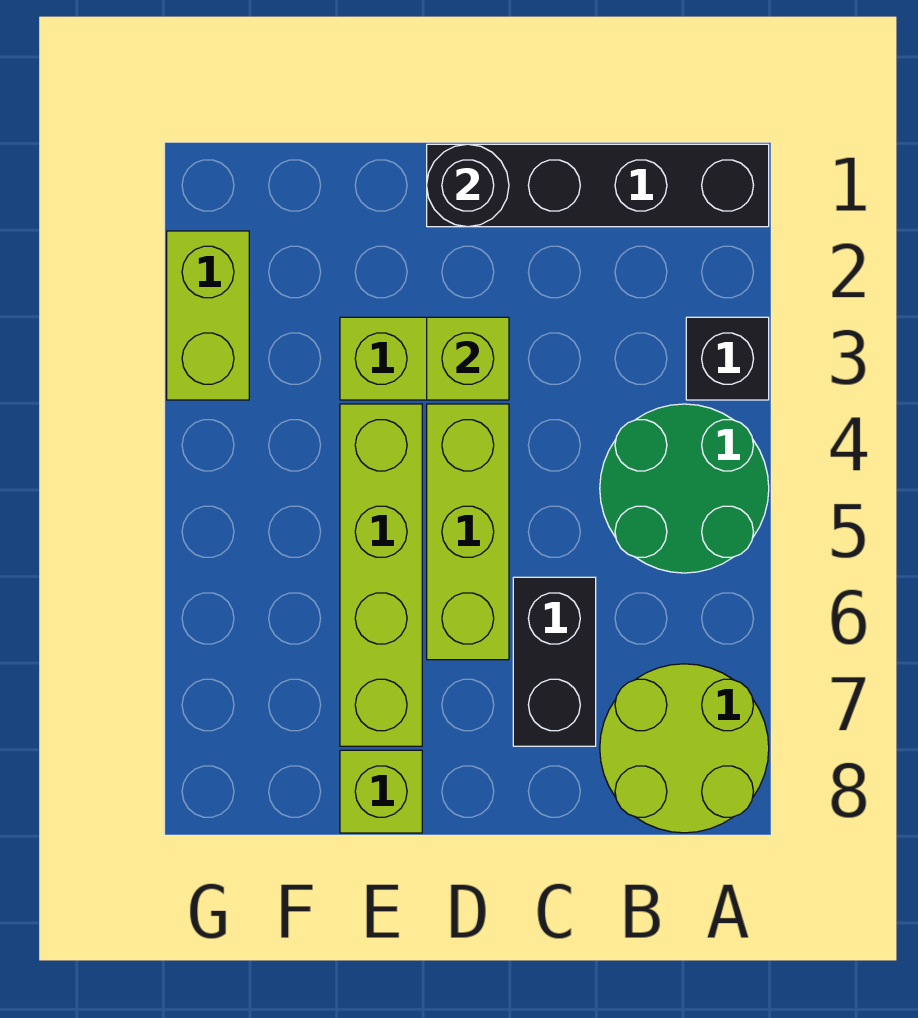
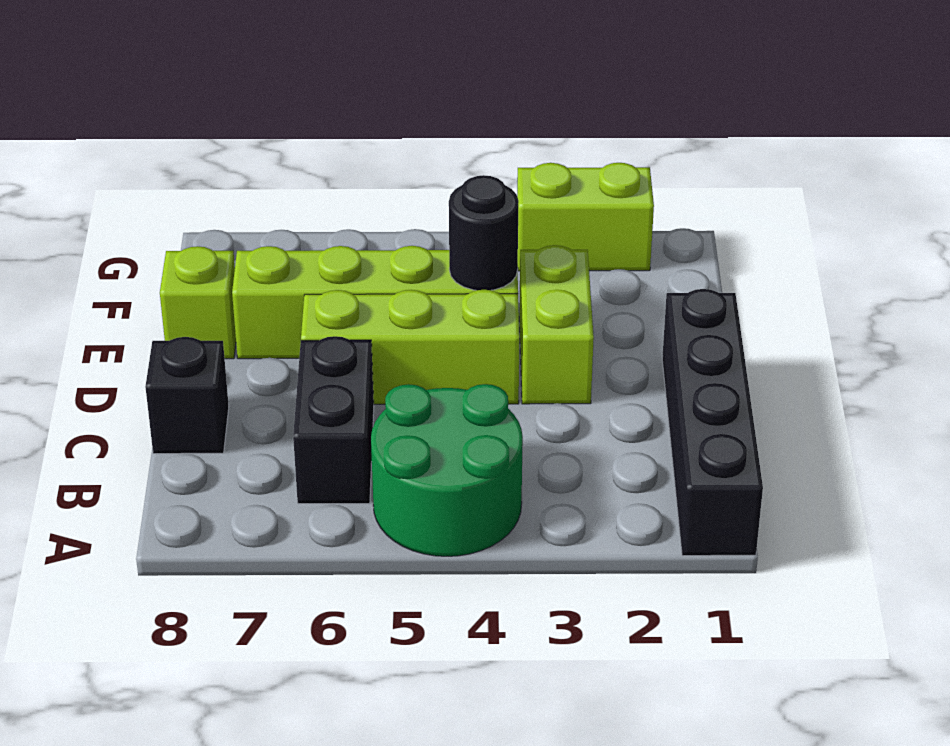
black 1x1 brick [686,317,769,400] -> black 1x1 brick moved to [145,337,229,454]
lime 2x2 round brick [600,664,769,833] -> none
black 1x2 brick [513,577,596,746] -> black 1x2 brick turned to [293,336,374,504]
black 1x1 round brick [427,144,509,227] -> black 1x1 round brick moved to [449,175,519,290]
lime 1x1 brick [427,317,509,400] -> none

